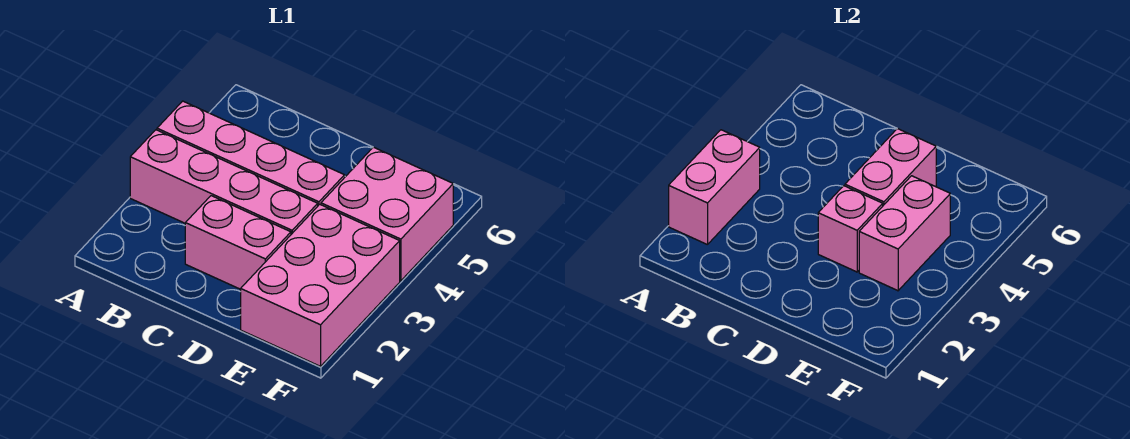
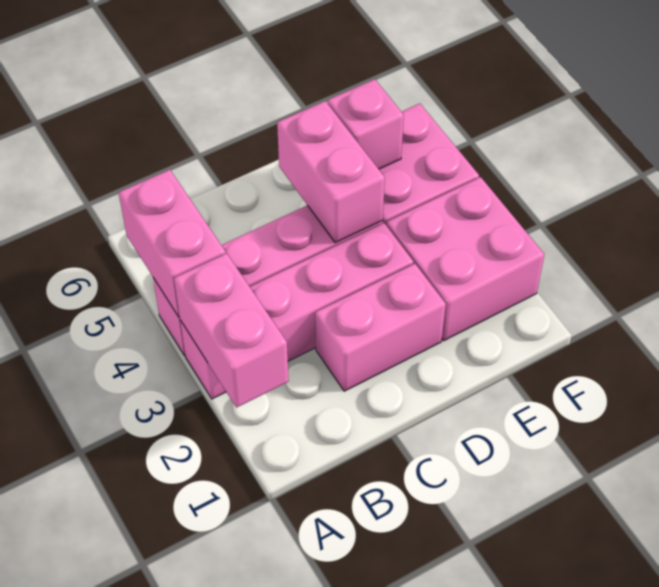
pink 1x1 brick [818,186,883,272] -> pink 1x1 brick moved to [328,79,404,169]
pink 2x3 brick [241,204,400,366] -> pink 2x2 brick [386,177,544,341]
pink 1x2 brick [859,176,950,291] -> pink 1x2 brick moved to [119,170,226,317]

